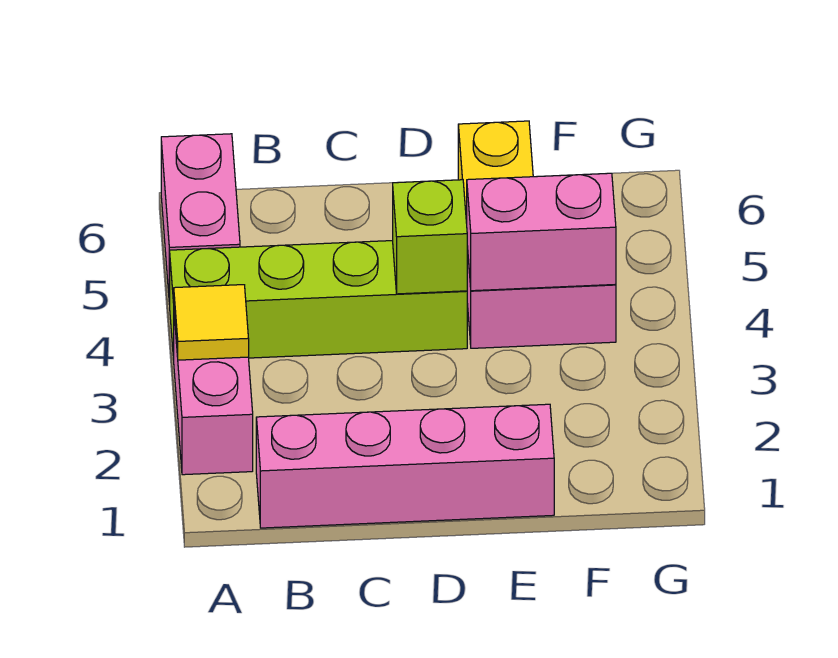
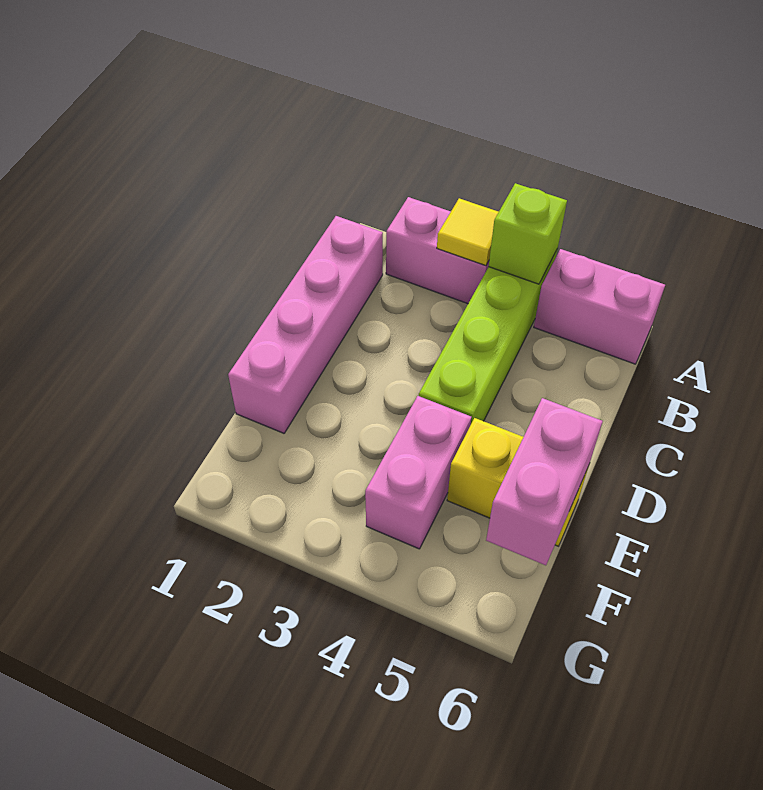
lime 1x1 brick [393,180,467,294] -> lime 1x1 brick moved to [489,183,567,284]
pink 1x2 brick [467,173,616,291] -> pink 1x2 brick moved to [486,398,603,565]

